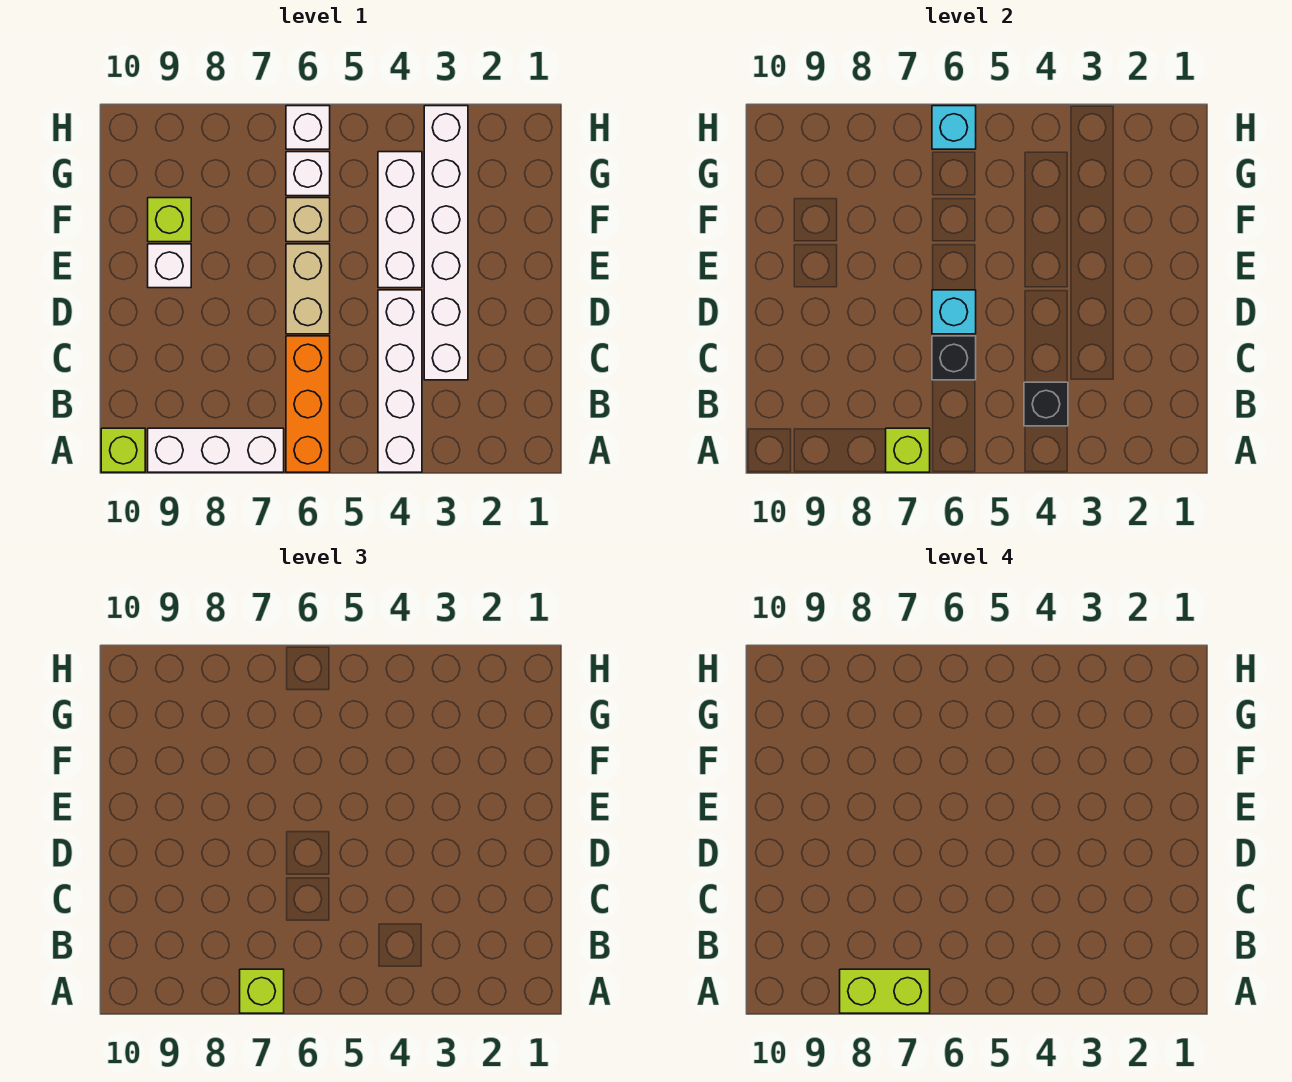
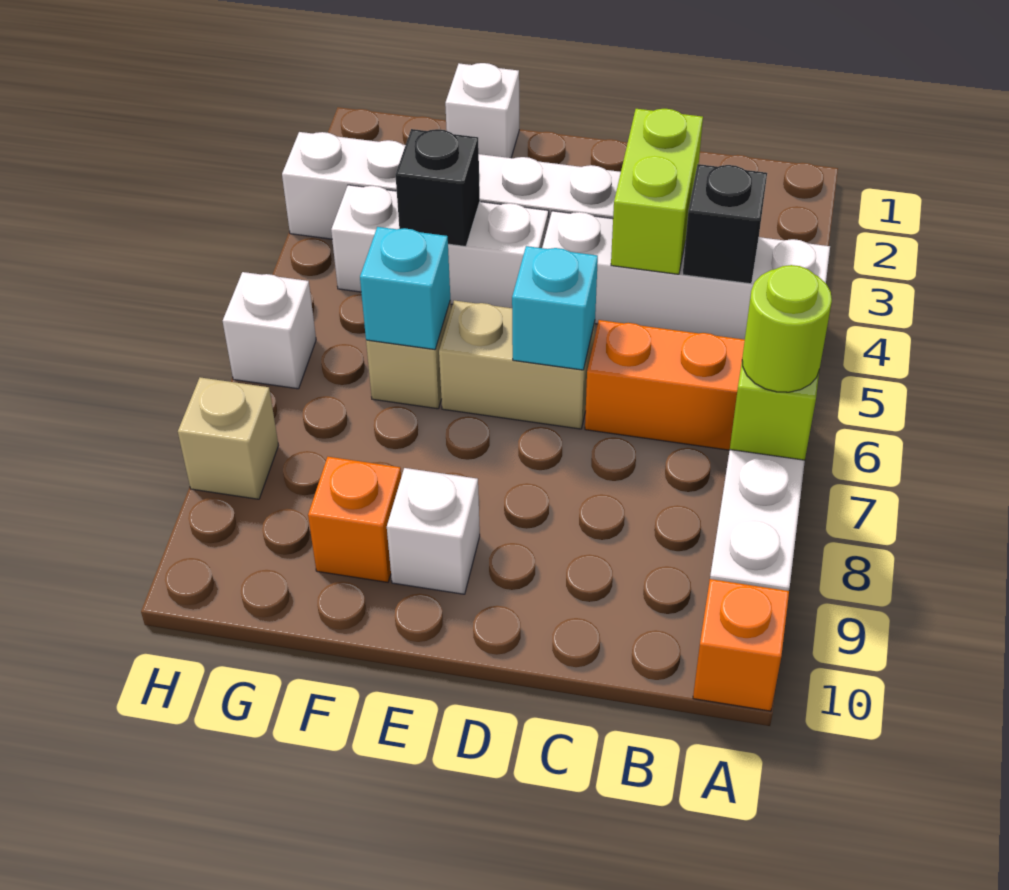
lime 1x1 brick [240,969,284,1013] -> lime 1x1 round brick [742,265,832,392]
lime 1x2 brick [840,969,930,1013] -> lime 1x2 brick moved to [611,109,703,274]
lime 1x1 brick [101,428,145,472] -> orange 1x1 brick [693,579,789,711]
black 1x1 brick [932,336,976,380] -> black 1x1 brick moved to [395,129,480,247]
lime 1x1 brick [148,198,191,242] -> orange 1x1 brick [308,457,401,582]
white 1x1 brick [286,152,330,196] -> white 1x1 brick moved to [445,63,519,158]
cyan 1x1 brick [932,106,976,149] -> cyan 1x1 brick moved to [360,227,450,350]
none -> tan 1x1 brick [178,377,279,499]

